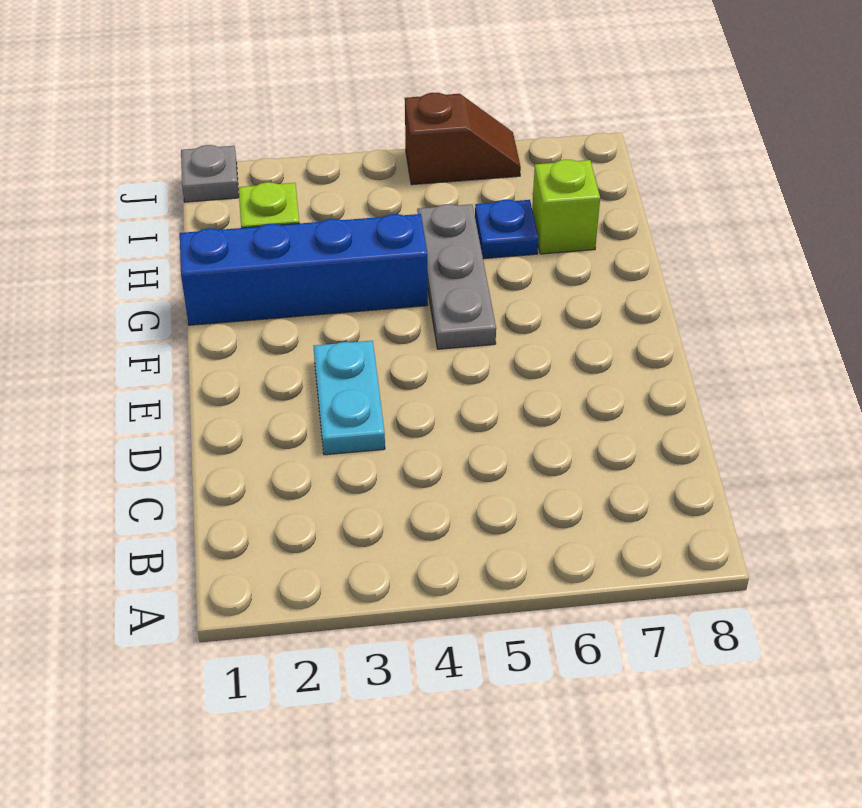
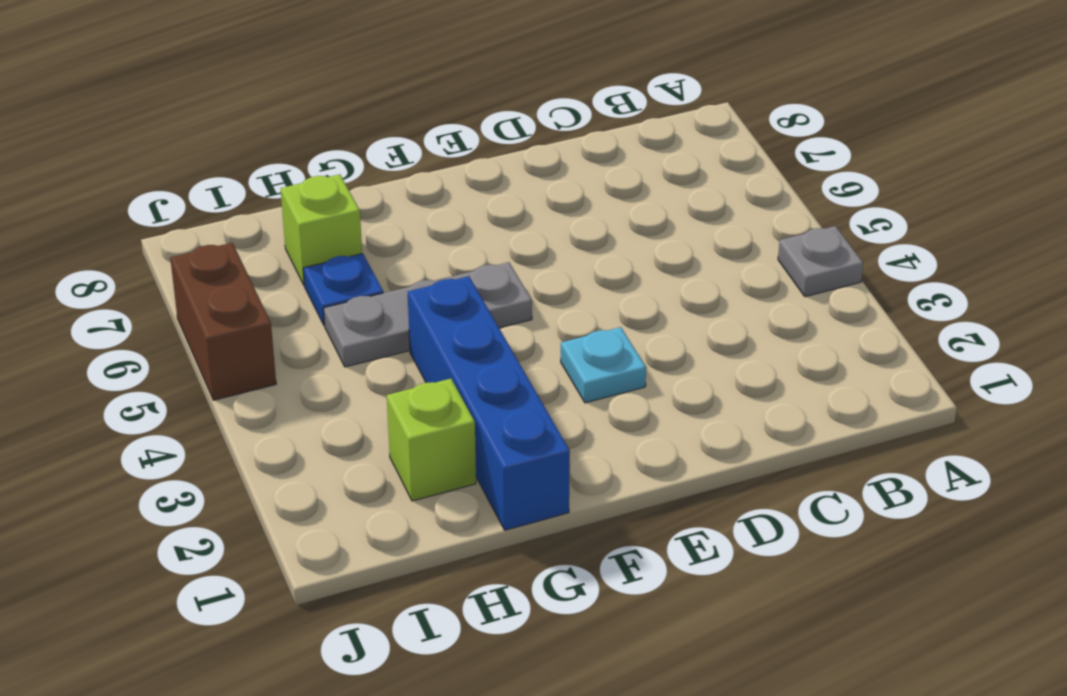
cyan 1x2 plate [314,341,385,455] -> cyan 1x1 plate [561,327,646,403]
grey 1x1 plate [181,145,239,202] -> grey 1x1 plate moved to [778,226,863,297]
brown 1x2 slope [405,93,521,185] -> brown 1x2 brick [170,243,276,400]

